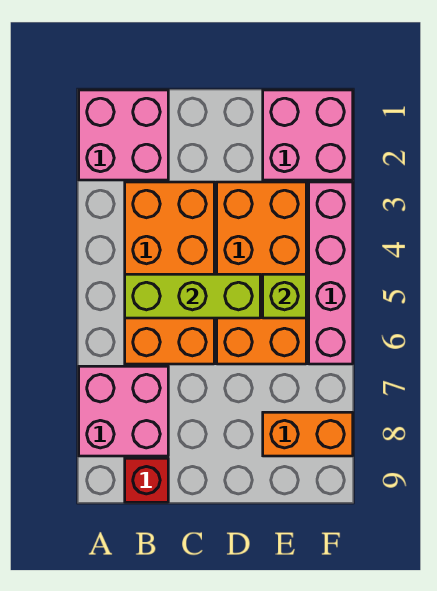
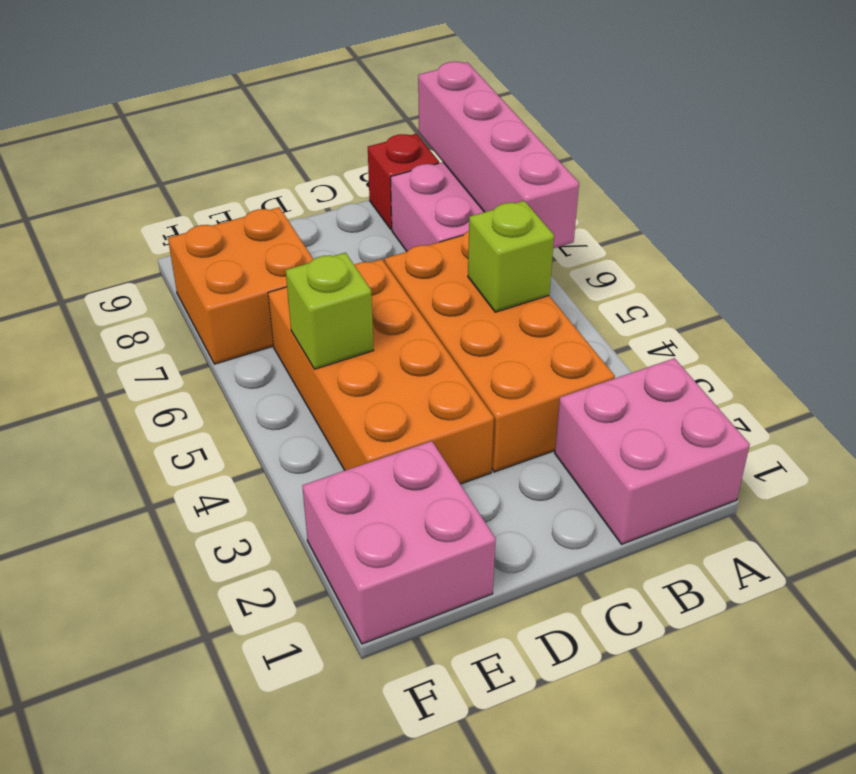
lime 1x3 brick [125,274,260,318] -> lime 1x1 brick [468,201,554,312]
orange 1x2 brick [263,412,353,456] -> orange 2x2 brick [168,207,313,364]
pink 1x4 brick [309,182,353,364] -> pink 1x4 brick moved to [418,62,579,248]

